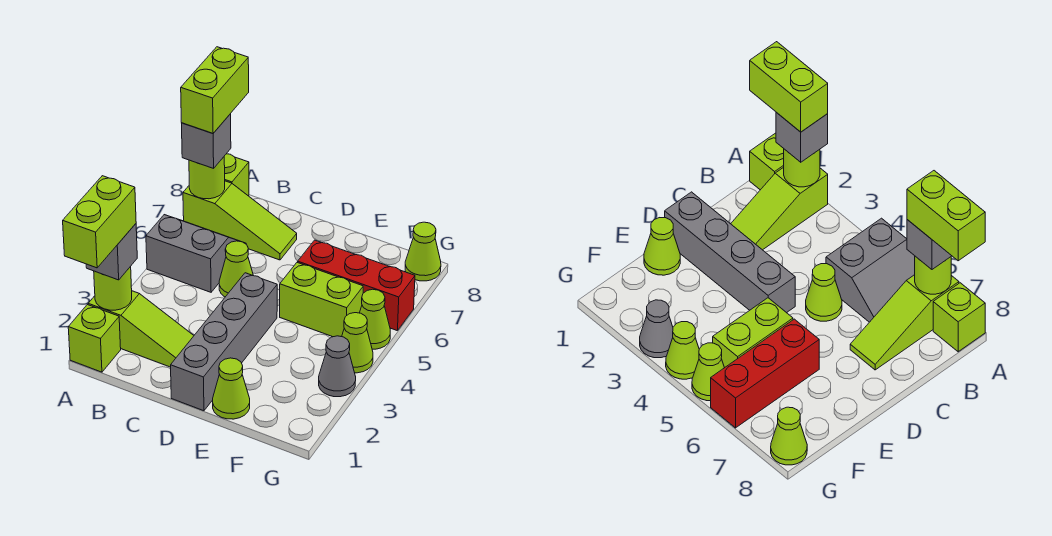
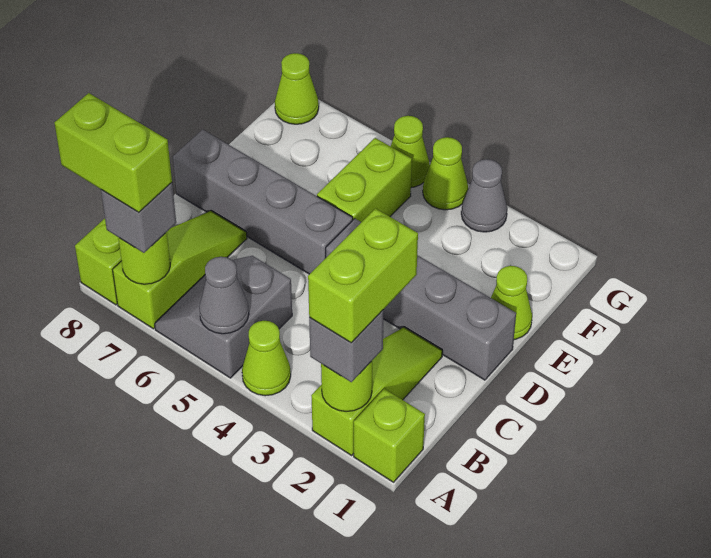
lime 1x2 brick [63,176,136,268] -> lime 1x2 brick turned to [308,209,418,343]
none -> grey 1x1 cone [199,257,249,334]
lime 1x1 cone [219,241,253,297] -> lime 1x1 cone moved to [242,321,291,396]
none -> grey 1x4 brick [173,130,353,274]
red 1x3 brick [298,240,415,331] -> none

